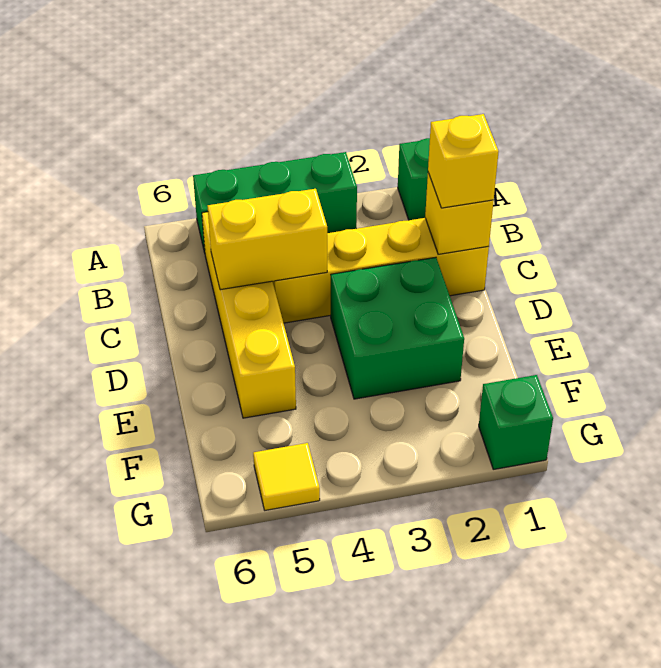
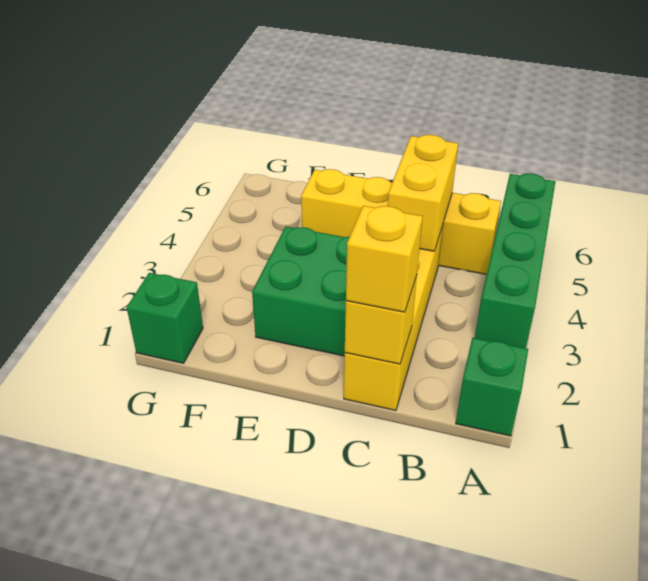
green 1x3 brick [193,152,357,252] -> green 1x4 brick [475,173,556,348]
yellow 1x1 tile [253,443,320,510] -> none

